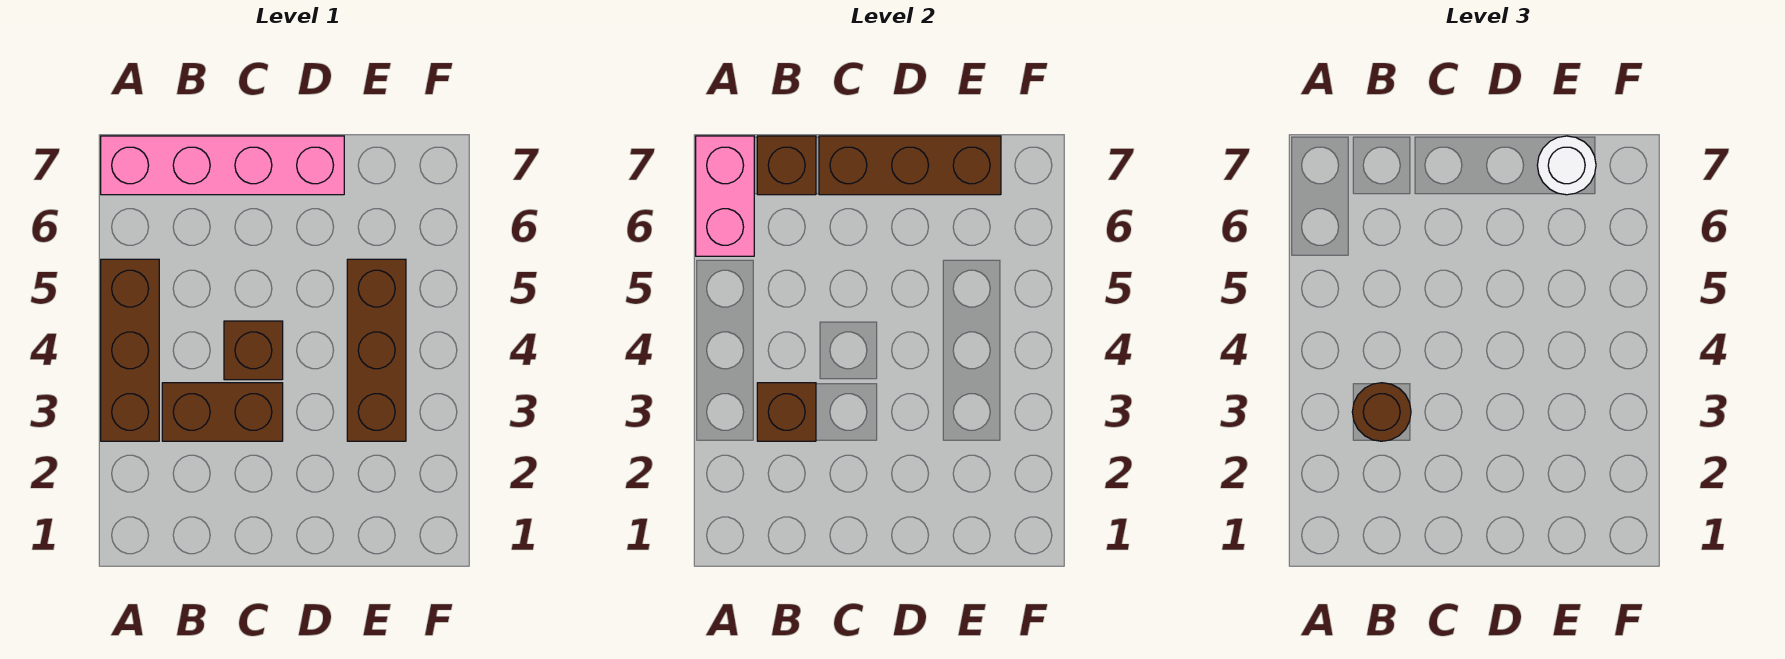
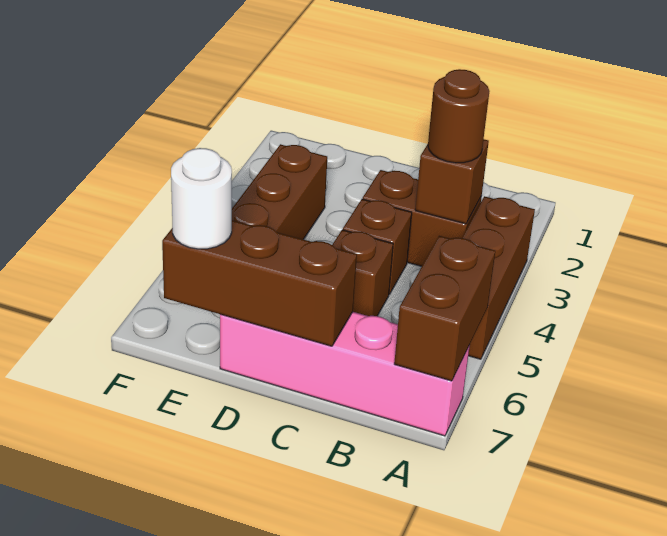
pink 1x2 brick [696,136,754,256] -> brown 1x2 brick [394,236,495,381]
brown 1x1 brick [757,136,816,195] -> brown 1x1 brick moved to [332,230,393,316]

